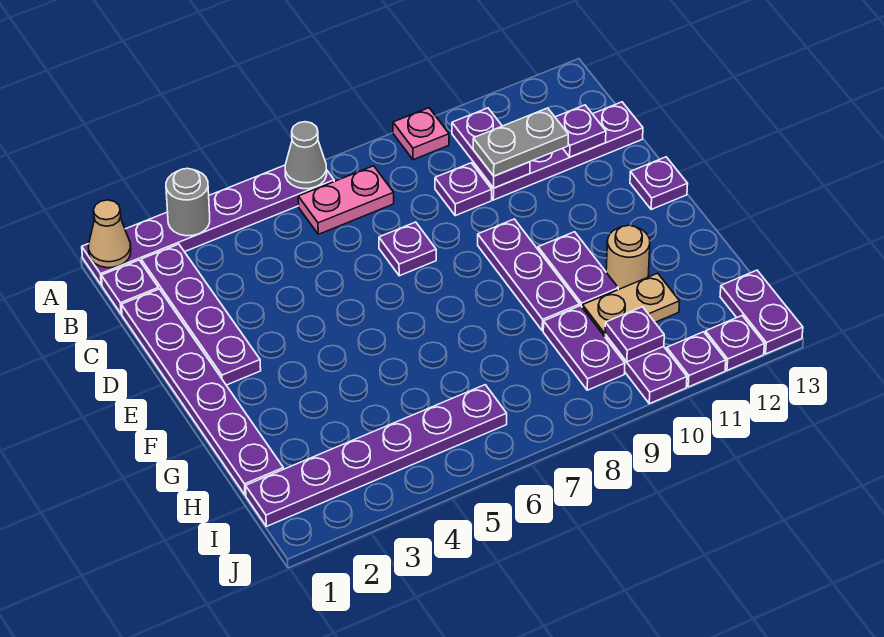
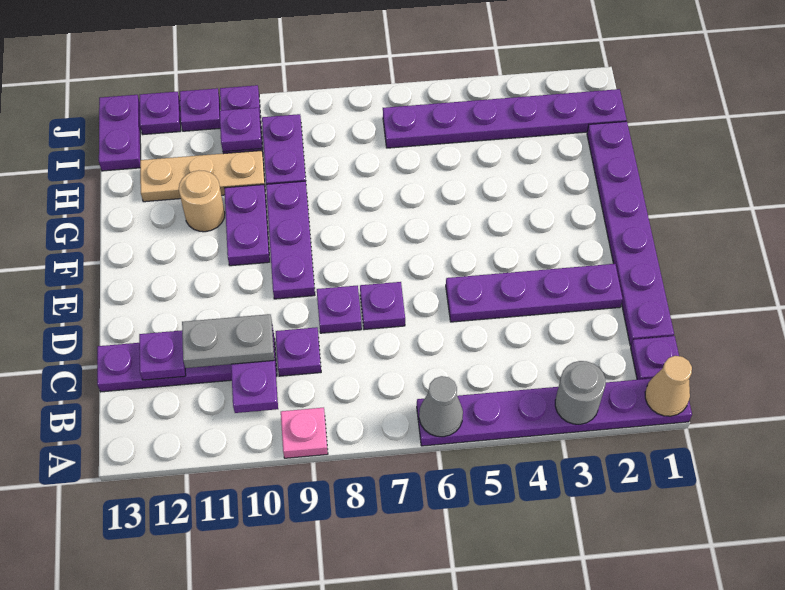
purple 1x4 plate [141,244,261,385] -> purple 1x4 plate turned to [446,264,623,322]
pink 1x2 plate [298,166,394,234] -> none
purple 1x1 plate [630,157,688,210] -> purple 1x1 plate moved to [317,286,362,333]
tan 1x2 plate [582,273,680,337] -> tan 1x3 plate [140,151,265,202]

